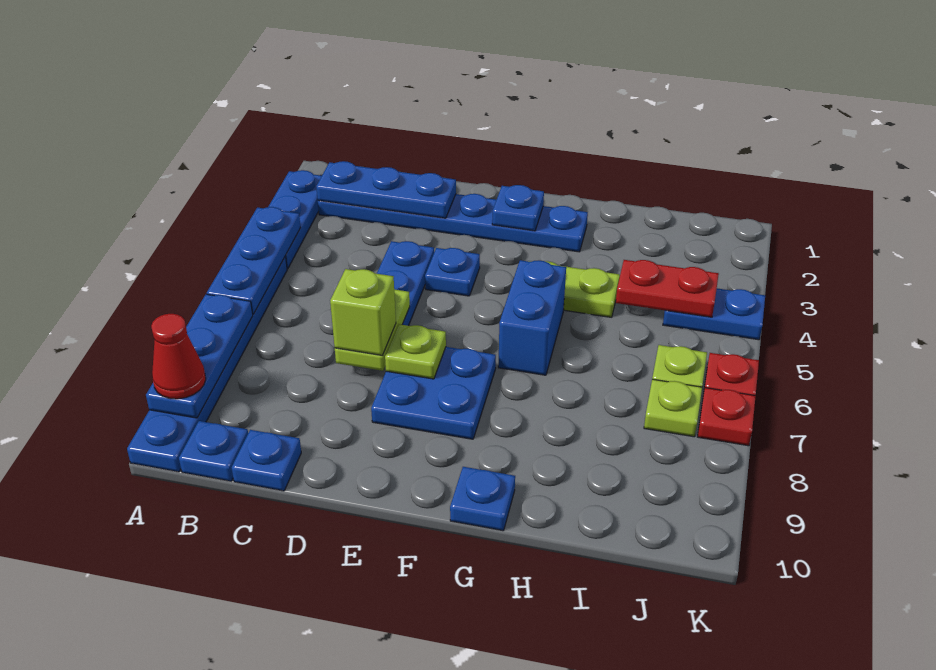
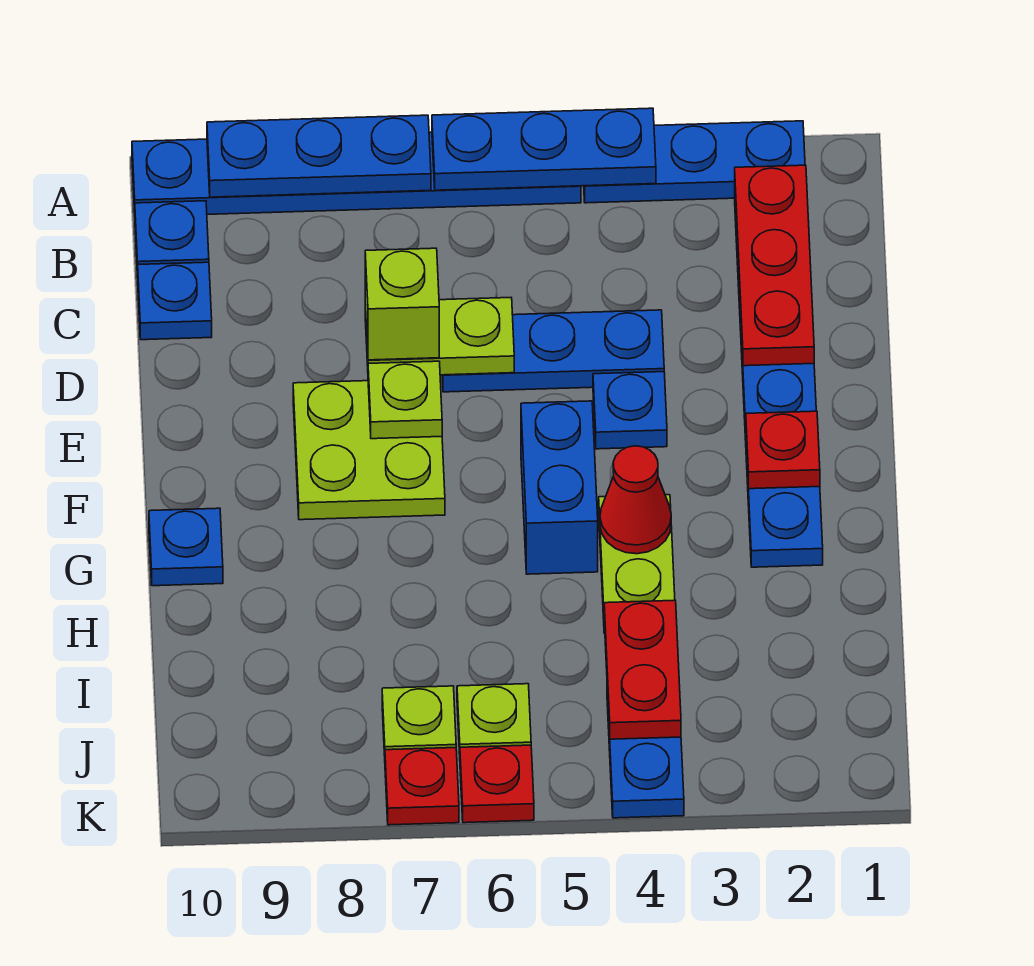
red 1x1 cone [151,314,206,399] -> red 1x1 cone moved to [600,446,671,554]
blue 1x3 plate [316,161,456,218] -> red 1x3 plate [735,165,814,366]
blue 2x2 plate [371,347,496,439] -> lime 2x2 plate [293,381,445,520]
blue 1x1 plate [492,185,544,231] -> red 1x1 plate [746,411,820,489]
blue 1x2 brick [498,260,566,375] -> blue 1x2 brick turned to [521,401,598,574]

